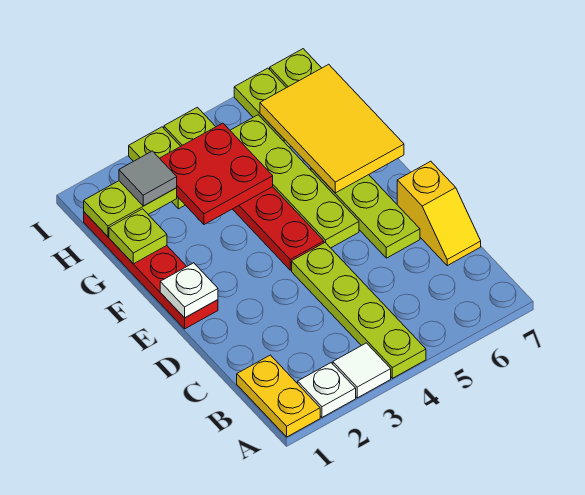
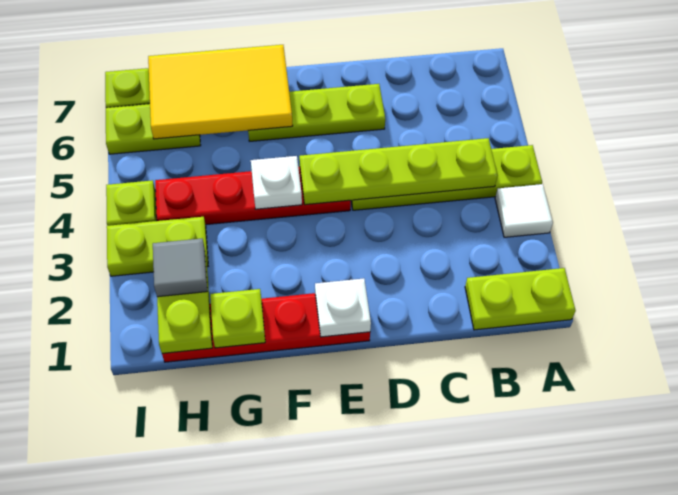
yellow 1x2 plate [237,355,320,437] -> lime 1x2 plate [465,268,576,330]
white 1x1 plate [298,363,356,417] -> white 1x1 plate moved to [251,156,302,209]
yellow 1x2 slope [397,161,481,265] -> none
lime 1x4 plate [230,115,359,248] -> lime 1x4 plate moved to [299,138,497,205]
red 2x2 plate [160,123,273,225] -> none

